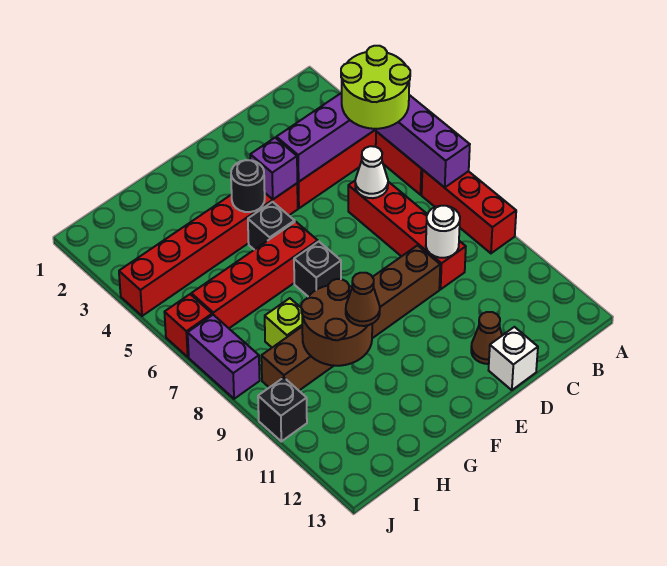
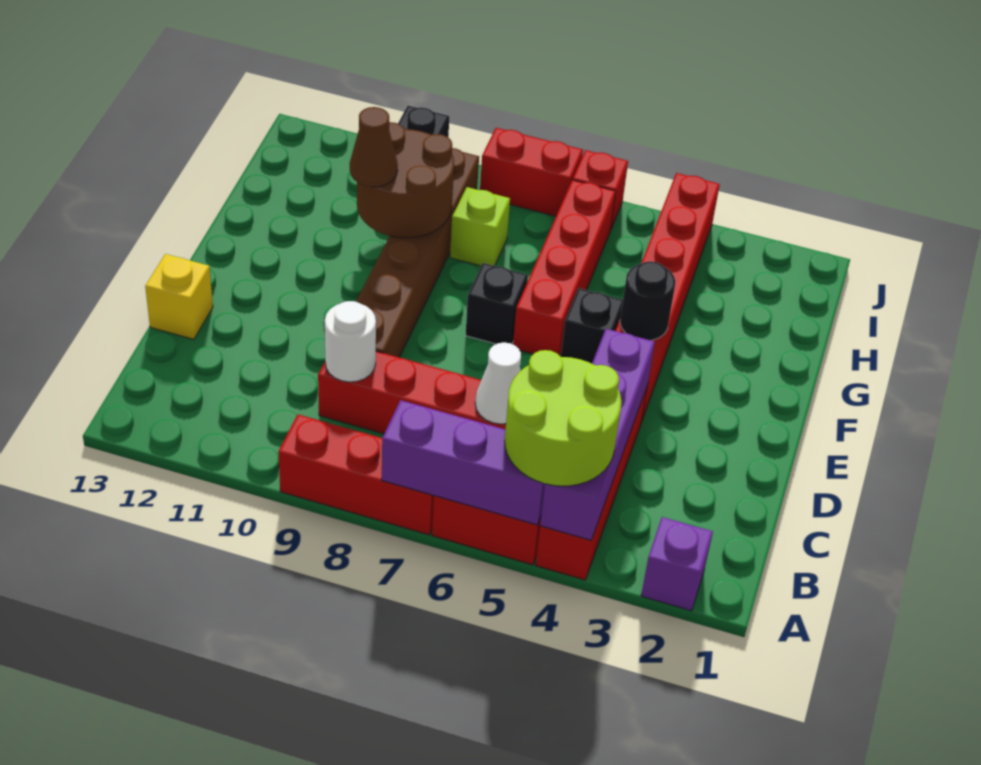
brown 1x1 cone [471,312,502,364] -> none
white 1x1 brick [489,327,538,390] -> yellow 1x1 brick [145,254,213,339]
purple 1x1 brick [250,138,297,199] -> purple 1x1 brick moved to [641,517,713,611]
purple 1x2 brick [188,315,260,399] -> red 1x2 brick [480,128,583,216]

